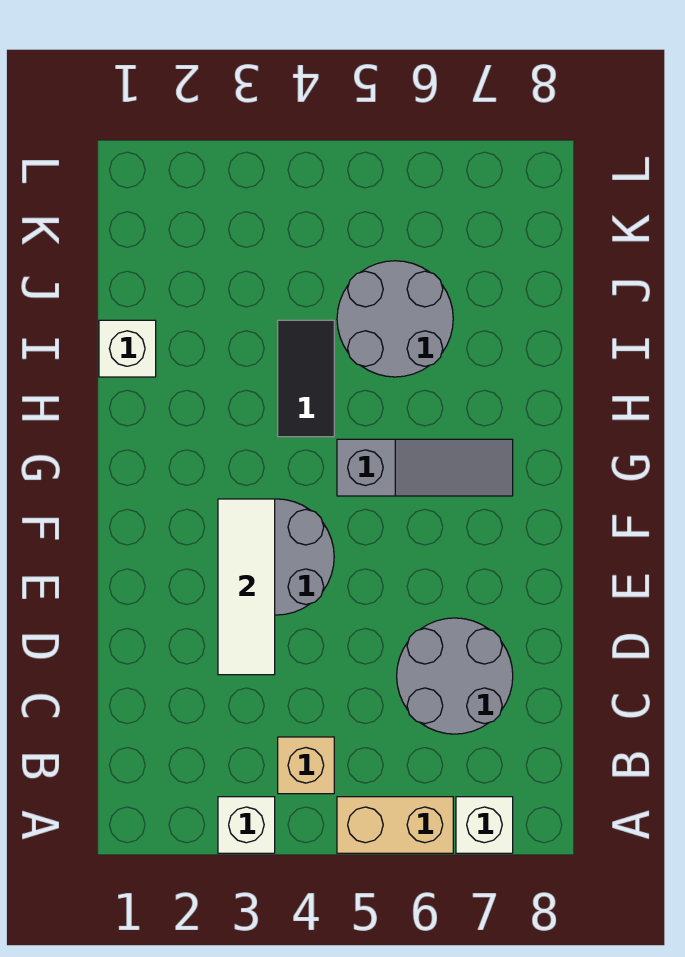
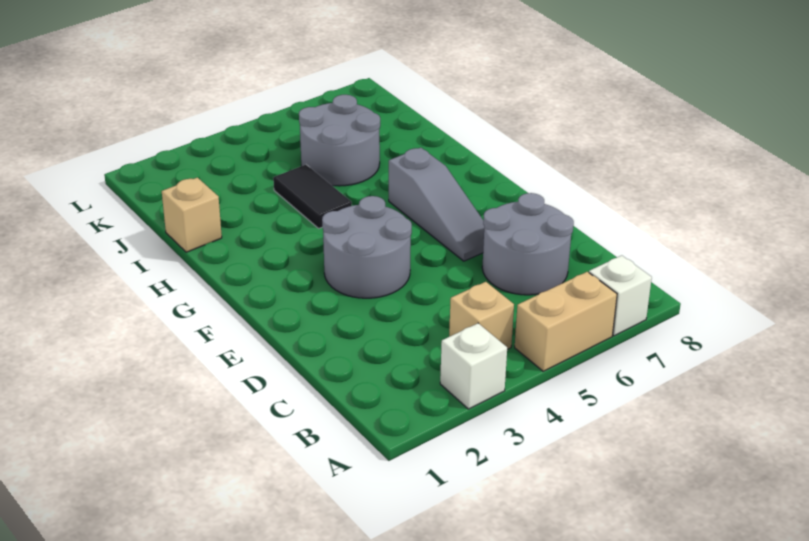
white 1x3 tile [218,499,275,675] -> none
grey 1x3 slope [337,439,513,496] -> grey 1x3 slope turned to [389,148,485,261]
white 1x1 brick [99,320,156,377] -> tan 1x1 brick [162,178,222,252]

